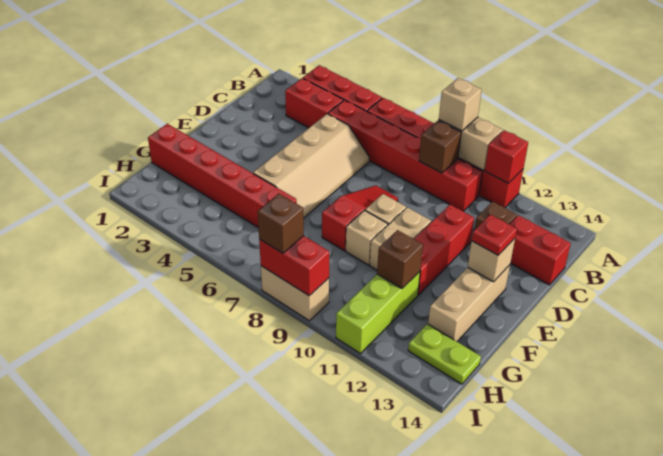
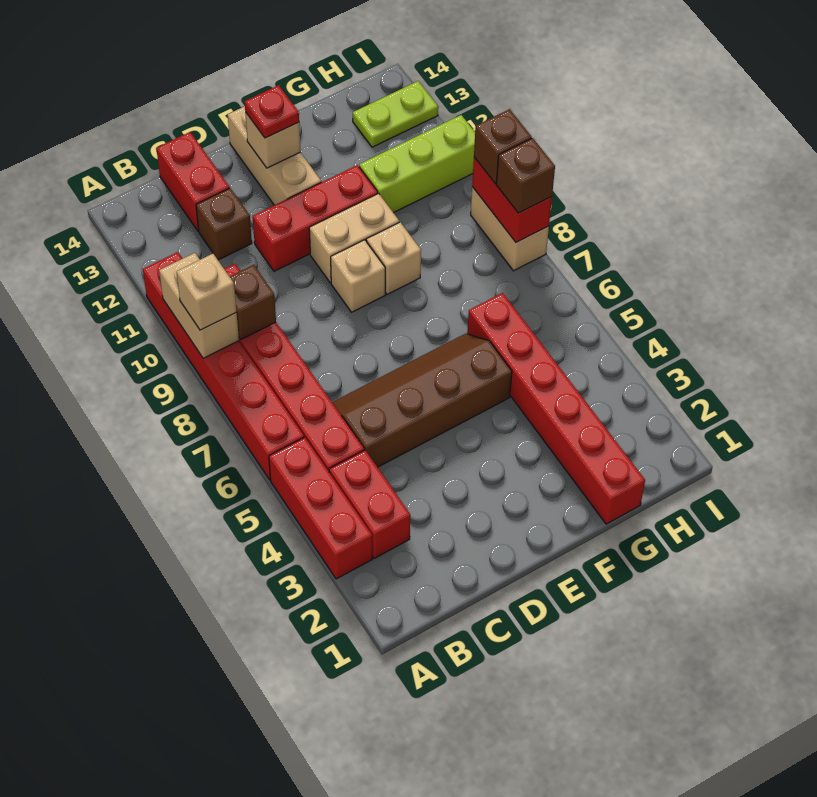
red 1x1 brick [485,130,528,183] -> none
tan 2x4 slope [253,114,369,218] -> brown 2x4 slope [332,333,512,467]
red 1x3 slope [322,185,398,251] -> none
tan 1x3 brick [428,265,510,341] -> tan 1x3 brick turned to [228,106,321,205]
brown 1x1 brick [377,230,423,289] -> brown 1x1 brick moved to [474,109,532,184]
lime 1x2 plate [408,324,481,384] -> lime 1x2 plate turned to [353,81,438,147]

